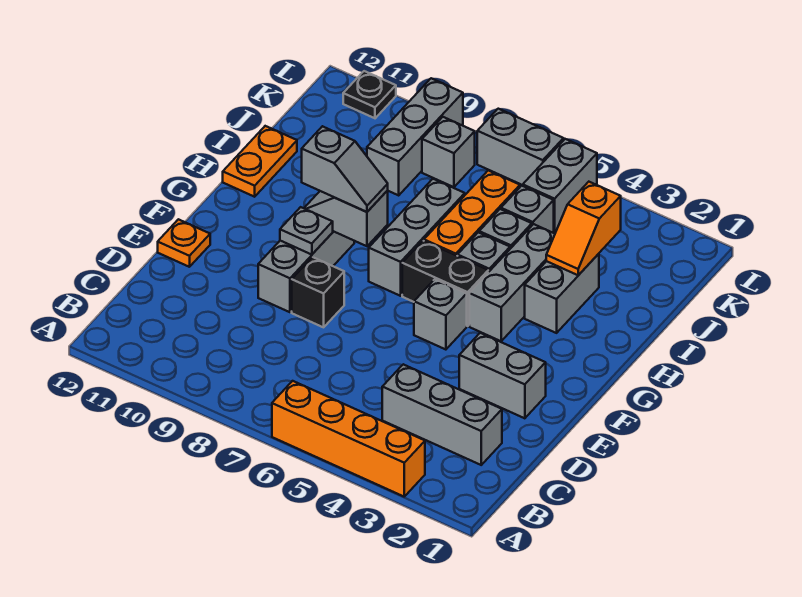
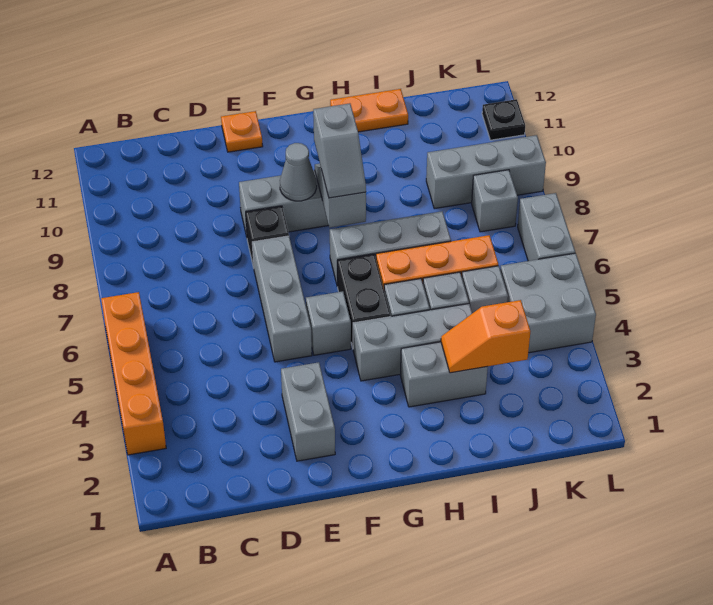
grey 1x3 brick [382,364,502,465] -> grey 1x3 brick moved to [252,236,312,362]
grey 1x1 plate [280,207,333,255] -> grey 1x1 cone [280,143,317,201]
grey 1x2 brick [523,139,597,233] -> grey 2x2 brick [500,253,596,353]

